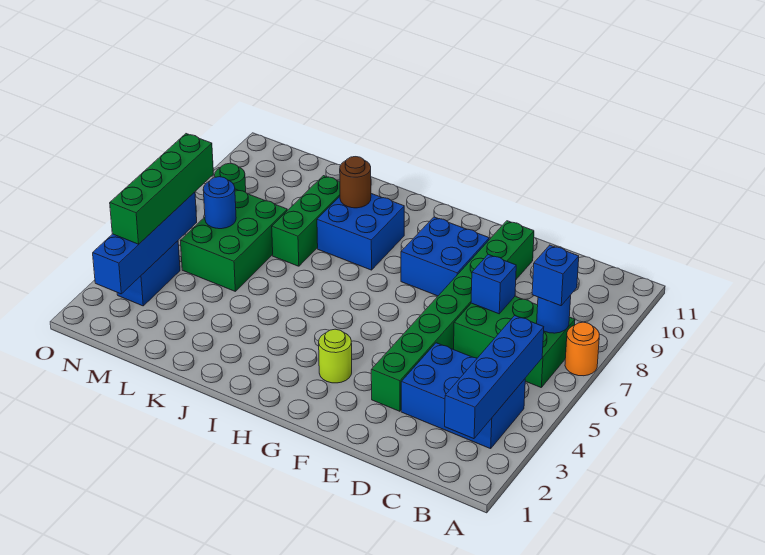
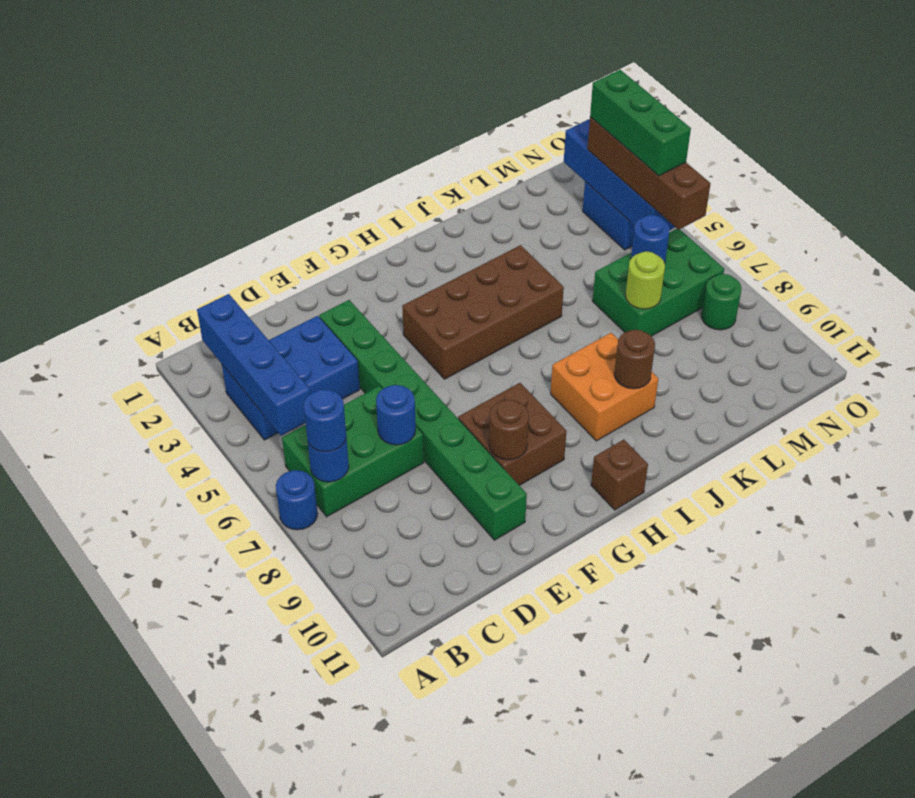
orange 1x1 round brick [565,322,599,376] -> blue 1x1 round brick [276,470,318,530]
blue 1x1 brick [532,245,579,306] -> blue 1x1 round brick [303,389,346,452]
blue 1x1 brick [471,255,516,314] -> blue 1x1 round brick [376,385,416,445]
blue 2x2 brick [401,217,489,296] -> brown 2x2 brick [458,383,567,486]
none -> brown 1x1 round brick [489,400,529,460]
lime 1x1 round brick [319,329,352,383] -> lime 1x1 round brick moved to [626,251,665,309]
none -> brown 2x4 brick [402,245,564,379]
none -> brown 1x1 brick [591,440,648,510]
blue 2x2 brick [317,194,404,270] -> orange 2x2 brick [551,333,658,441]
green 1x3 brick [272,176,340,266] -> green 1x3 brick moved to [590,70,691,176]
green 2x3 brick [180,189,287,291] -> green 2x3 brick turned to [593,229,724,336]
green 1x4 brick [110,134,213,244] -> brown 1x4 brick [588,117,711,230]

